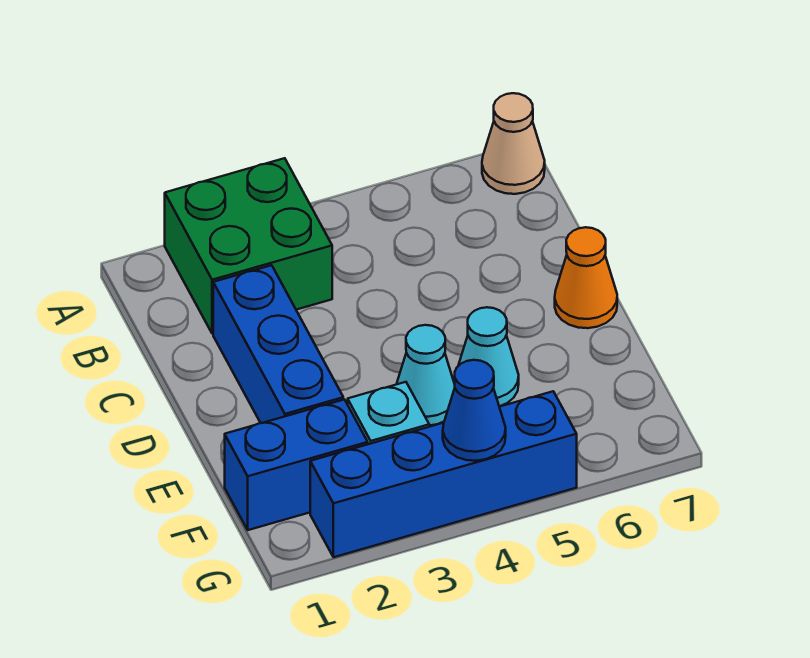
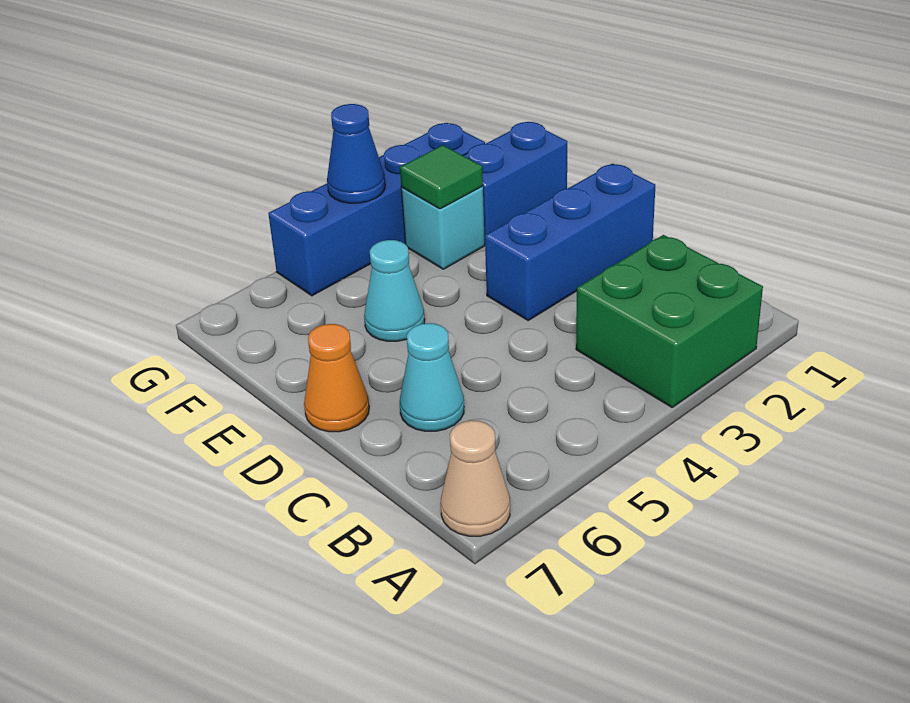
blue 1x3 brick [213,265,343,423] -> blue 1x3 brick turned to [485,163,655,320]
cyan 1x1 cone [397,325,455,426] -> cyan 1x1 cone moved to [400,323,464,431]
none -> green 1x1 tile [400,145,483,209]

